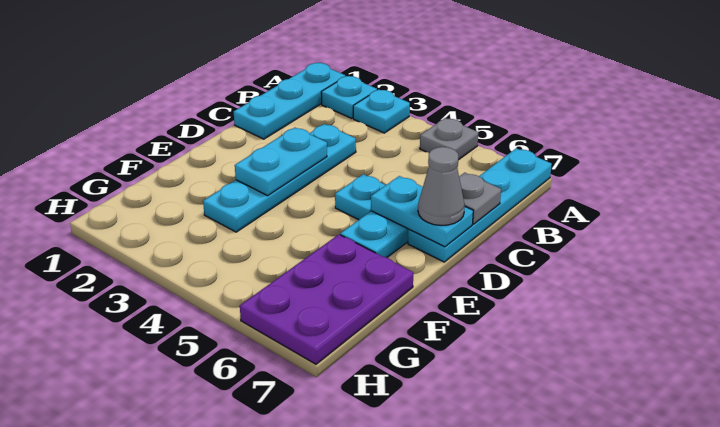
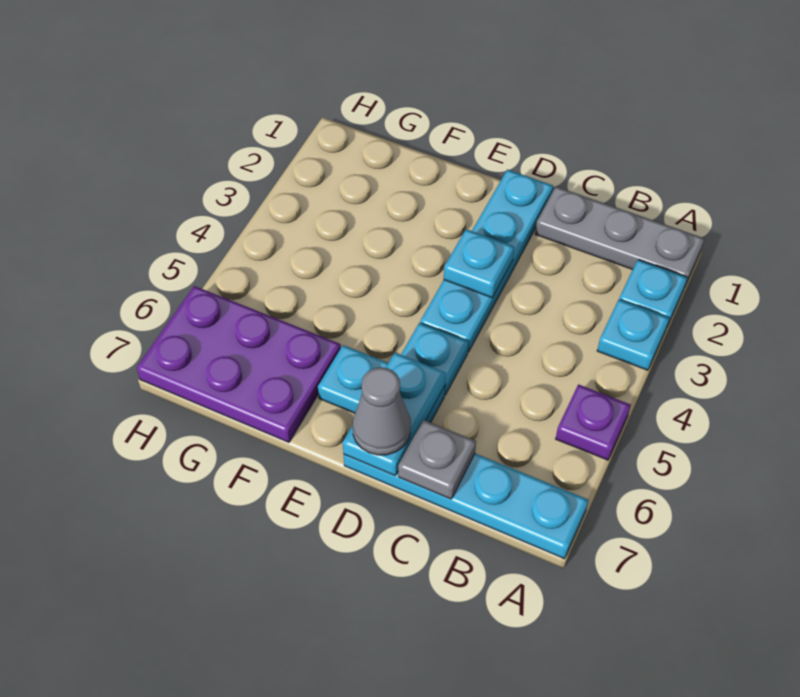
cyan 1x3 plate [234,63,345,139] -> grey 1x3 plate [535,187,704,288]
grey 1x1 plate [420,118,478,160] -> purple 1x1 plate [556,384,631,460]
cyan 1x4 plate [203,124,356,232] -> cyan 1x4 plate turned to [420,170,553,352]
cyan 1x2 plate [235,128,327,196] -> cyan 1x1 plate [444,229,514,298]

